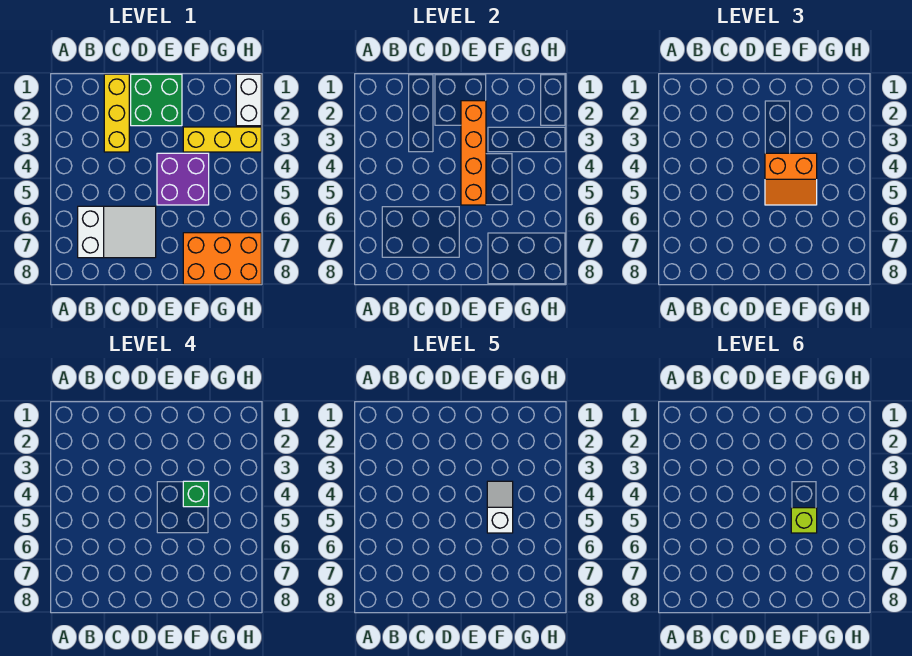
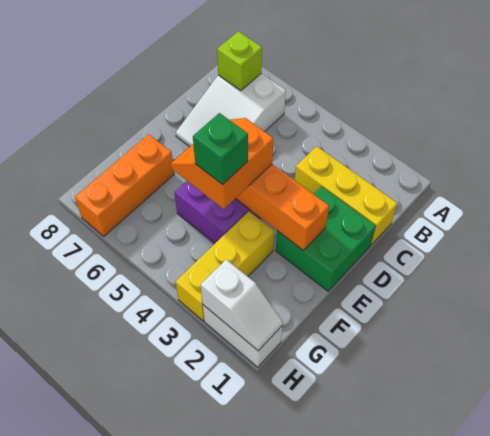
white 1x2 slope [487,481,513,533] -> white 1x2 slope moved to [201,260,283,351]
lime 1x1 brick [791,508,817,533] -> lime 1x1 brick moved to [217,31,262,91]
orange 2x3 brick [183,233,261,284] -> orange 1x3 brick [75,134,174,236]

